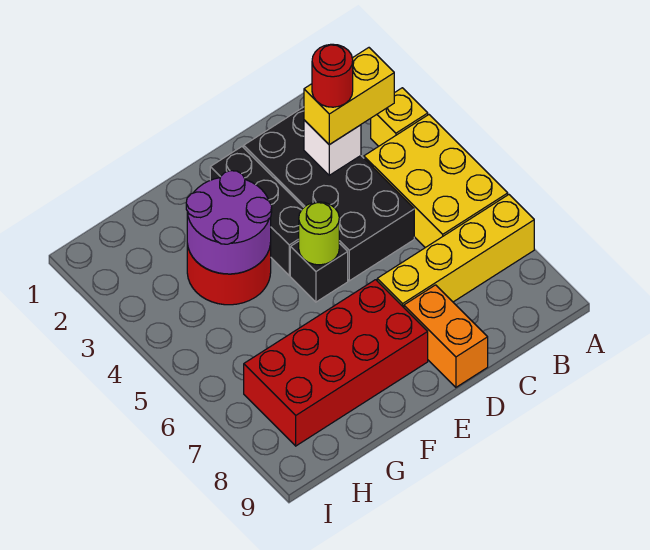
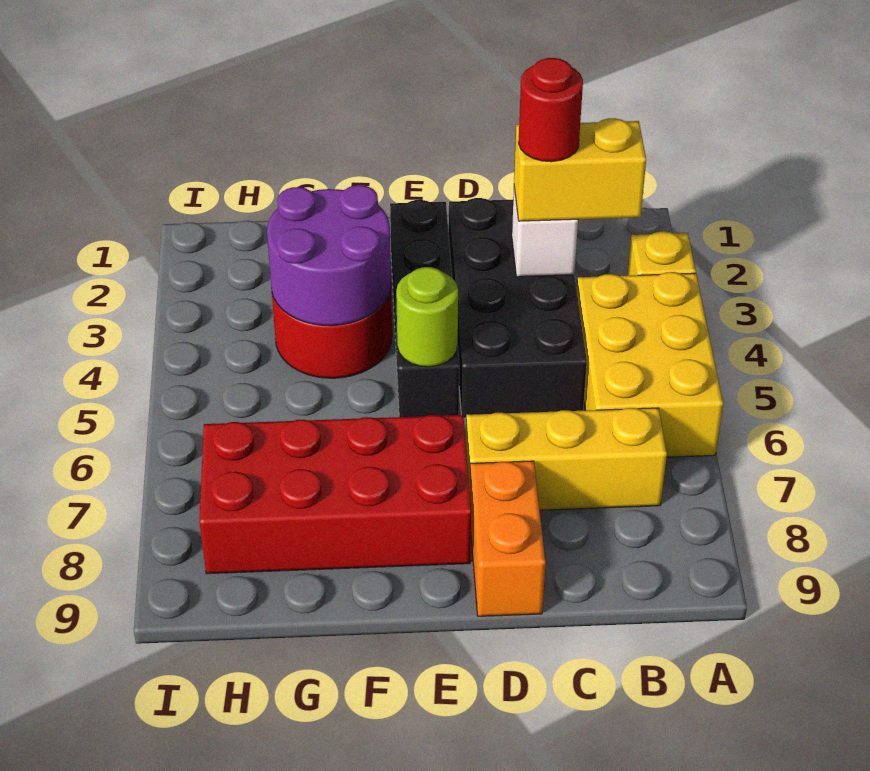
yellow 1x4 brick [377,195,534,307] -> yellow 1x3 brick [466,408,667,510]

